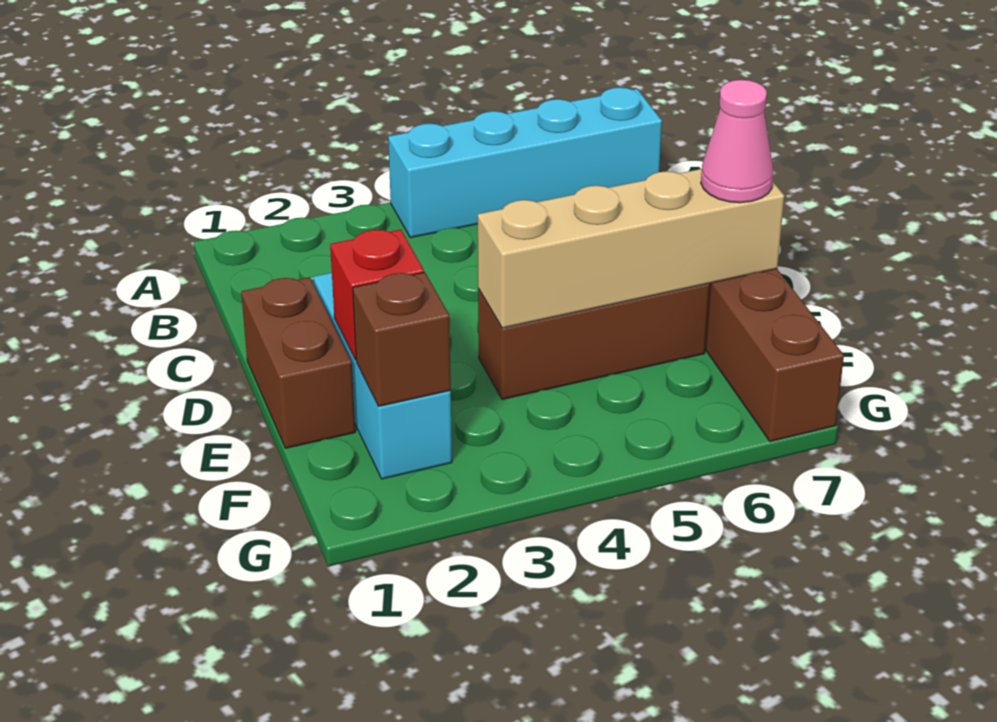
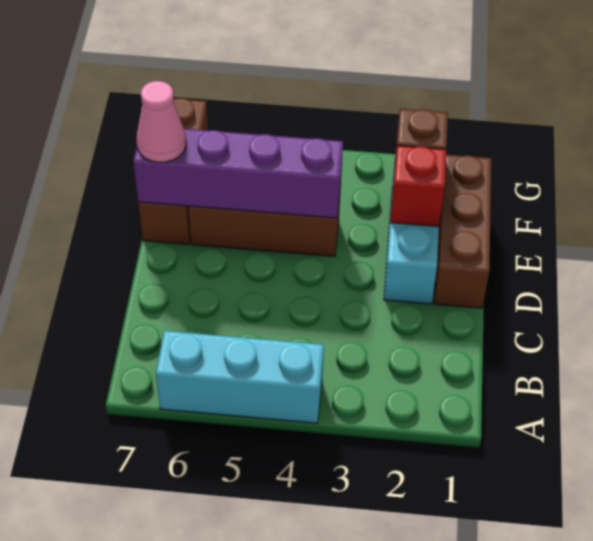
cyan 1x4 brick [388,87,662,238] -> cyan 1x3 brick [156,331,324,423]
brown 1x2 brick [241,277,355,448] -> brown 1x3 brick [434,155,491,308]
tan 1x4 brick [478,169,784,328] -> purple 1x4 brick [133,129,343,218]

